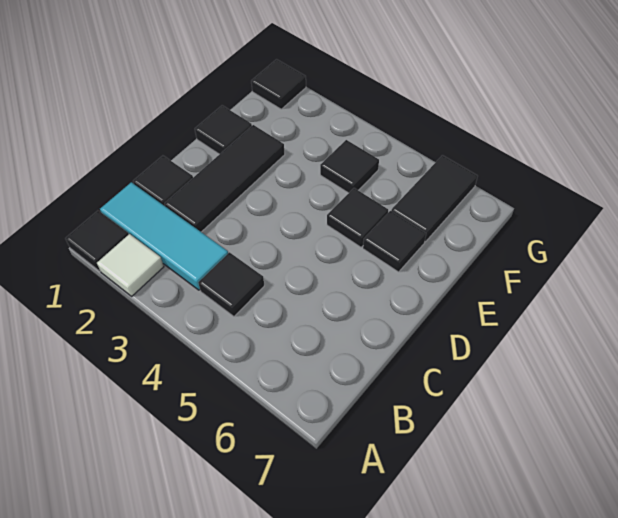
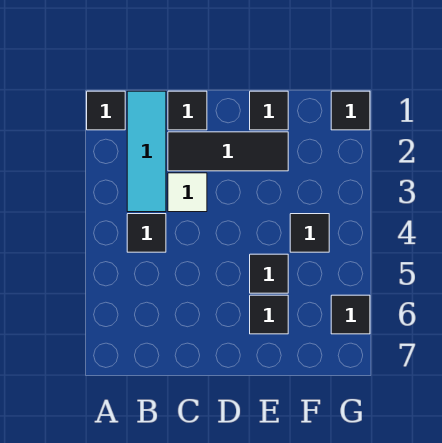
white 1x1 tile [97,234,164,296] -> white 1x1 tile moved to [168,173,207,212]
black 1x2 tile [391,155,478,241] -> black 1x1 tile [331,295,370,334]

